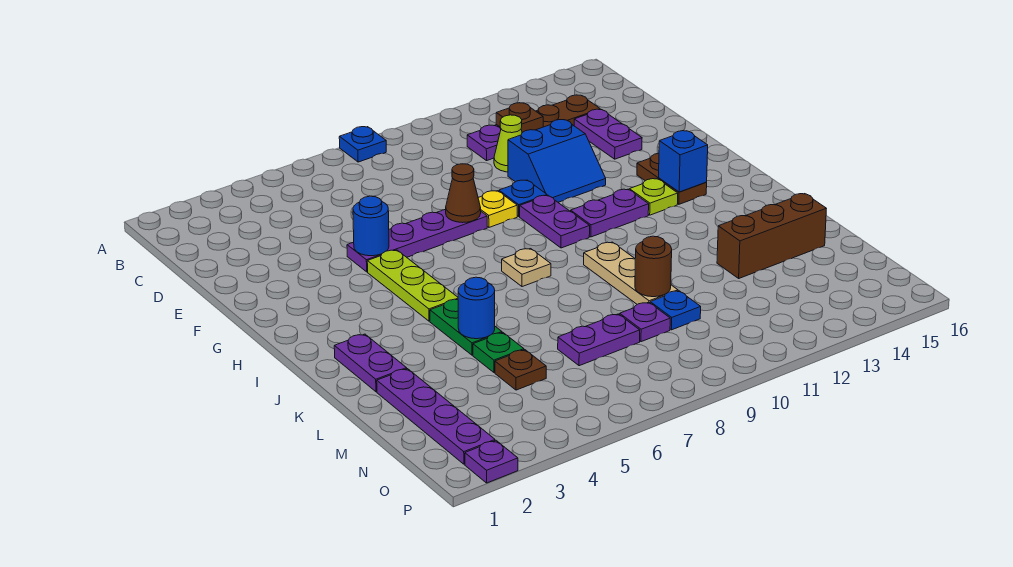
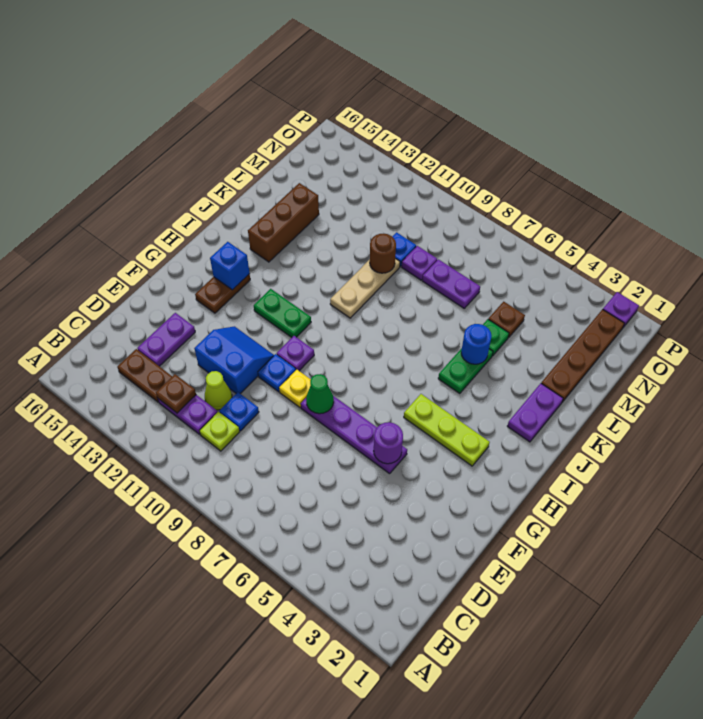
blue 1x1 plate [339,127,386,162] -> blue 1x1 plate moved to [219,392,259,431]
blue 1x1 round brick [353,196,389,256] -> purple 1x1 round brick [374,422,403,464]
brown 1x1 cone [446,164,481,223] -> green 1x1 cone [306,374,334,414]
lime 1x3 plate [367,250,458,321] -> lime 1x3 plate turned to [404,394,490,466]
purple 1x2 plate [520,195,590,248] -> purple 1x1 plate [277,336,314,371]
purple 1x2 plate [571,189,649,237] -> green 1x2 plate [254,289,311,338]
lime 1x1 plate [629,179,678,215] -> lime 1x1 plate moved to [199,412,240,451]
tan 1x1 plate [502,249,551,287] -> none
purple 1x4 plate [377,369,495,464] -> brown 1x4 plate [541,309,625,402]
brown 1x3 brick [717,194,826,278] -> brown 1x3 brick turned to [248,183,319,262]

